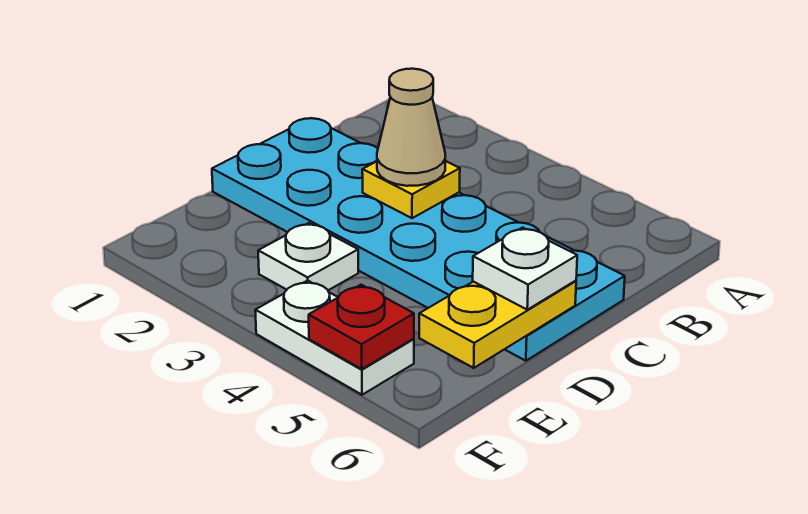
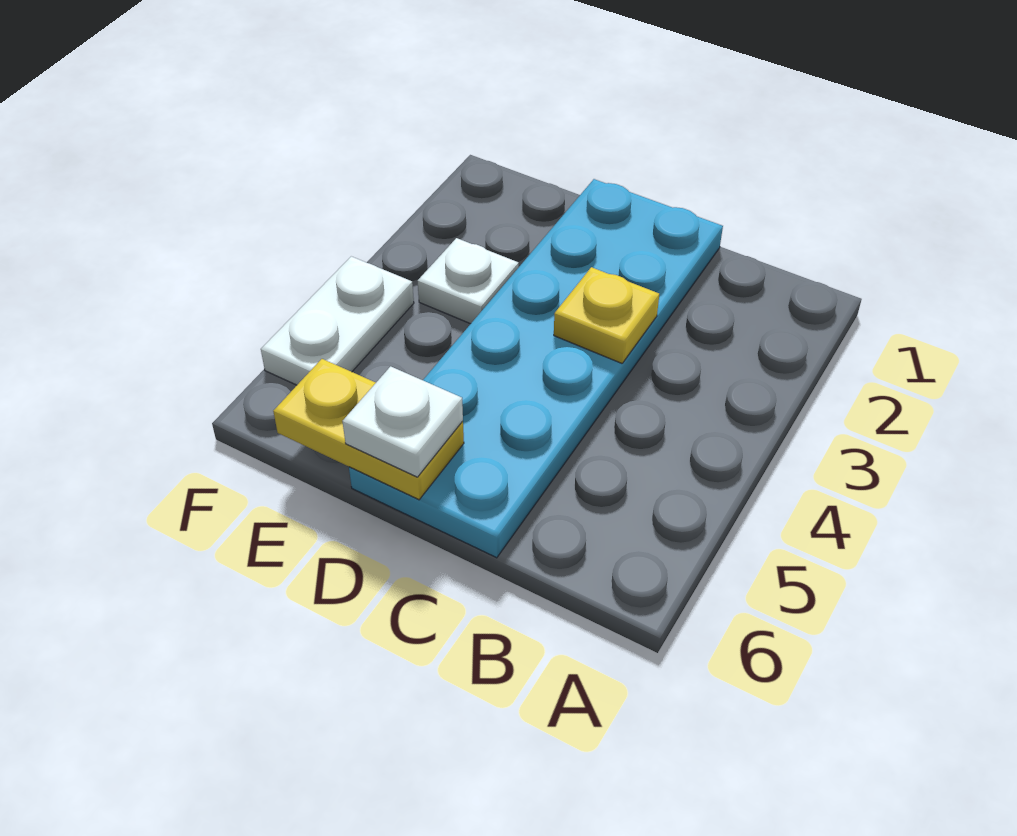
tan 1x1 cone [377,69,445,186] -> none
red 1x1 plate [309,285,414,369] -> none

